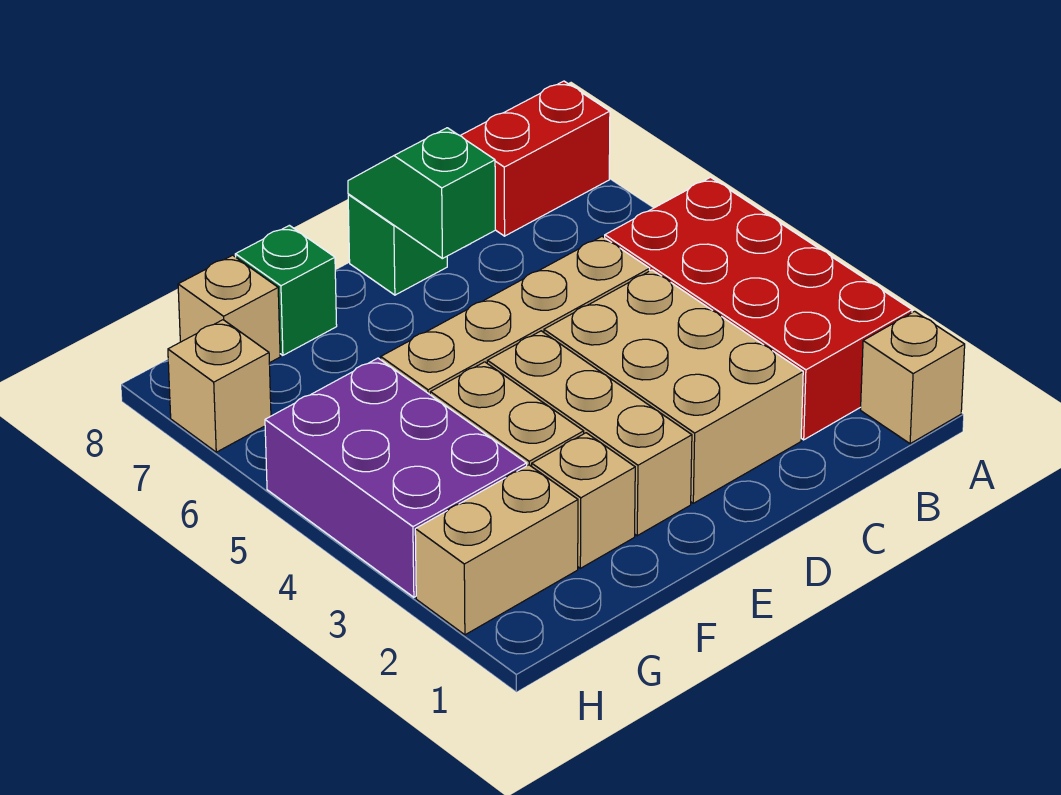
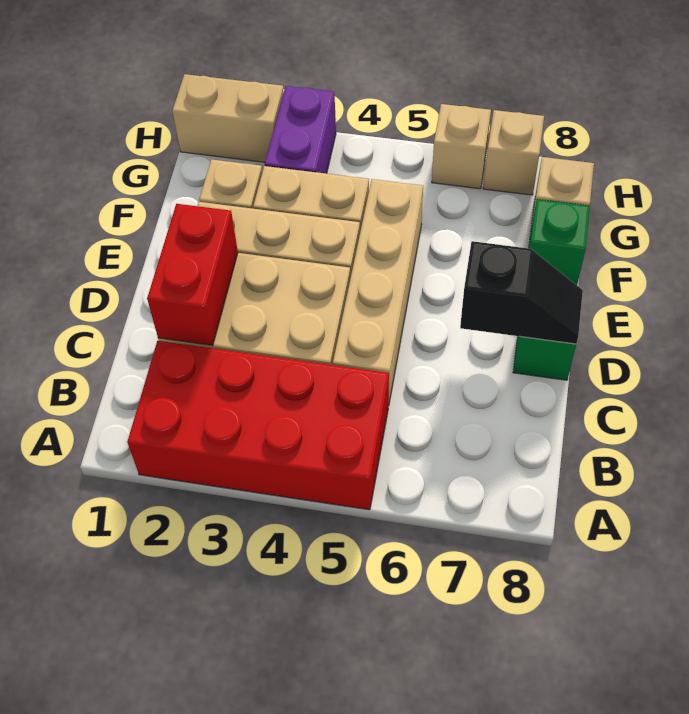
tan 1x1 brick [861,311,965,444] -> tan 1x1 brick moved to [432,104,491,189]
red 1x2 brick [460,81,610,236] -> red 1x2 brick moved to [147,204,238,345]
green 1x2 slope [348,128,495,259] -> black 1x2 slope [460,241,583,344]
tan 1x2 brick [415,465,578,635] -> tan 1x2 brick turned to [172,74,284,162]
purple 2x3 brick [265,358,527,597] -> purple 1x2 brick [265,86,336,174]

